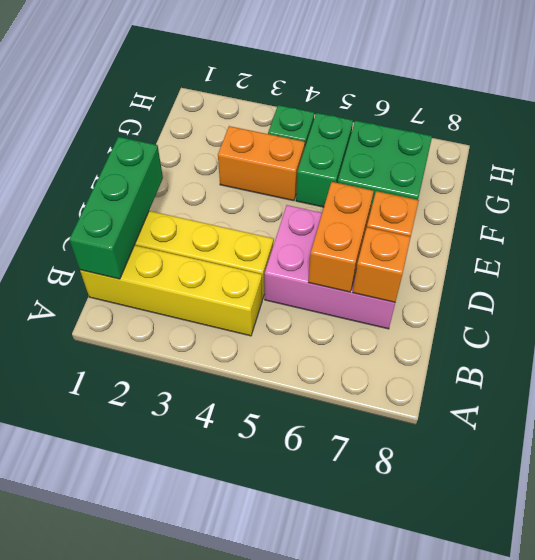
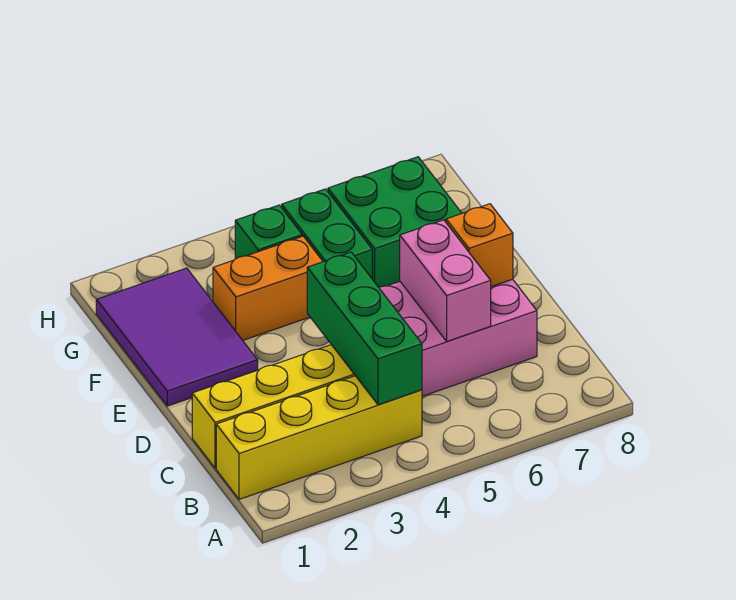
green 1x3 brick [69,137,163,279] -> green 1x3 brick moved to [307,252,422,405]
orange 1x2 brick [308,182,374,292] -> pink 1x2 brick [400,220,491,341]
orange 1x1 brick [353,227,411,302] -> none
none -> purple 2x3 tile [96,268,258,406]

